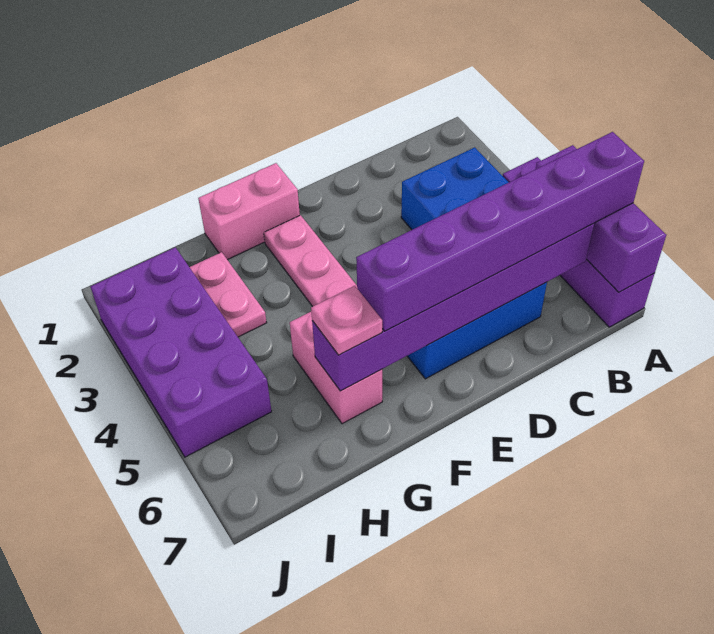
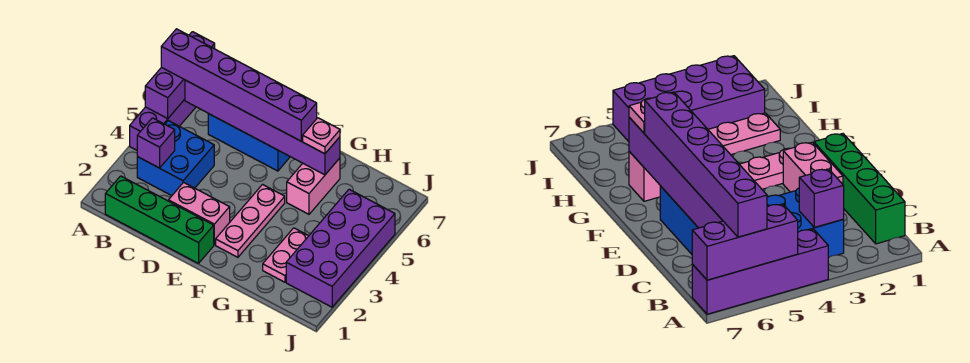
none -> green 1x4 brick [105,176,214,263]
none -> purple 1x1 brick [137,118,175,168]
pink 1x2 brick [198,163,300,260] -> pink 1x2 brick moved to [168,182,230,245]

